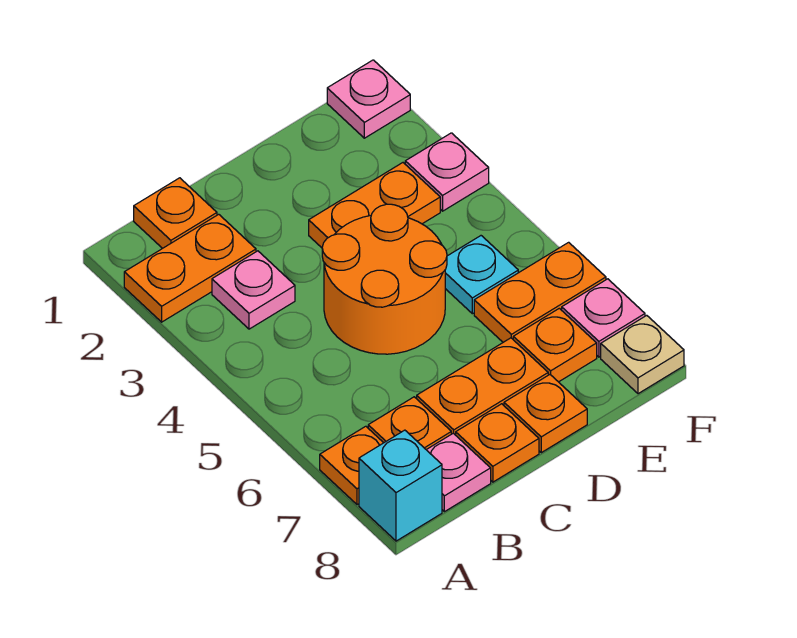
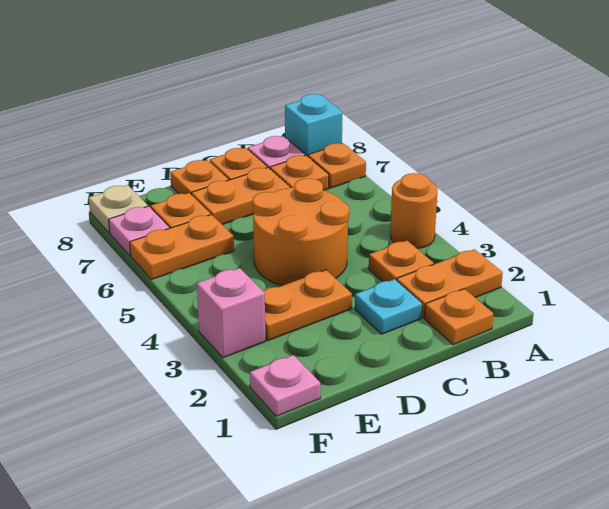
none -> orange 1x1 round brick [390,173,437,249]
pink 1x1 plate [212,251,295,329] -> orange 1x1 plate [369,241,434,282]
cyan 1x1 plate [445,236,518,314] -> cyan 1x1 plate moved to [355,279,422,334]
pink 1x1 plate [405,133,489,211] -> pink 1x1 brick [197,268,265,358]

